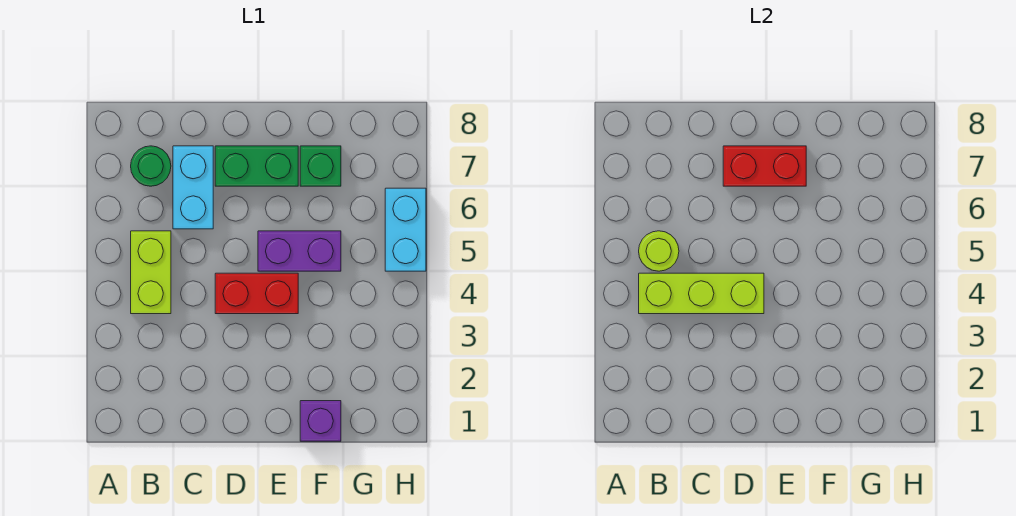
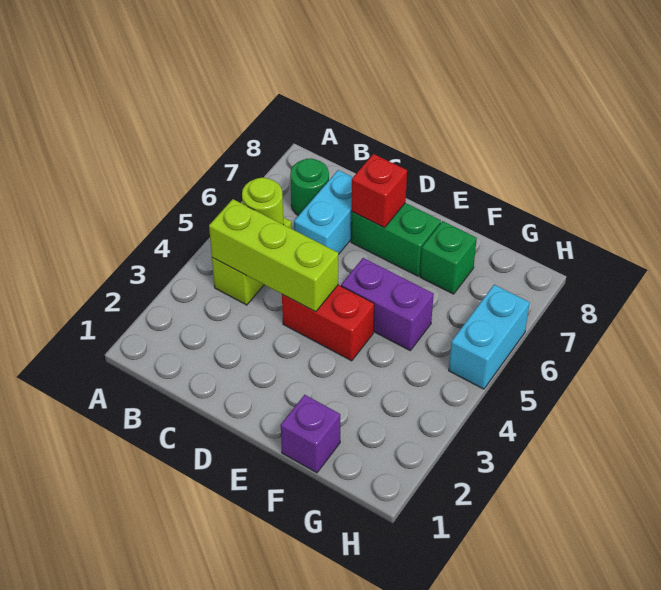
red 1x2 brick [723,146,806,186] -> red 1x1 brick [351,154,407,228]

